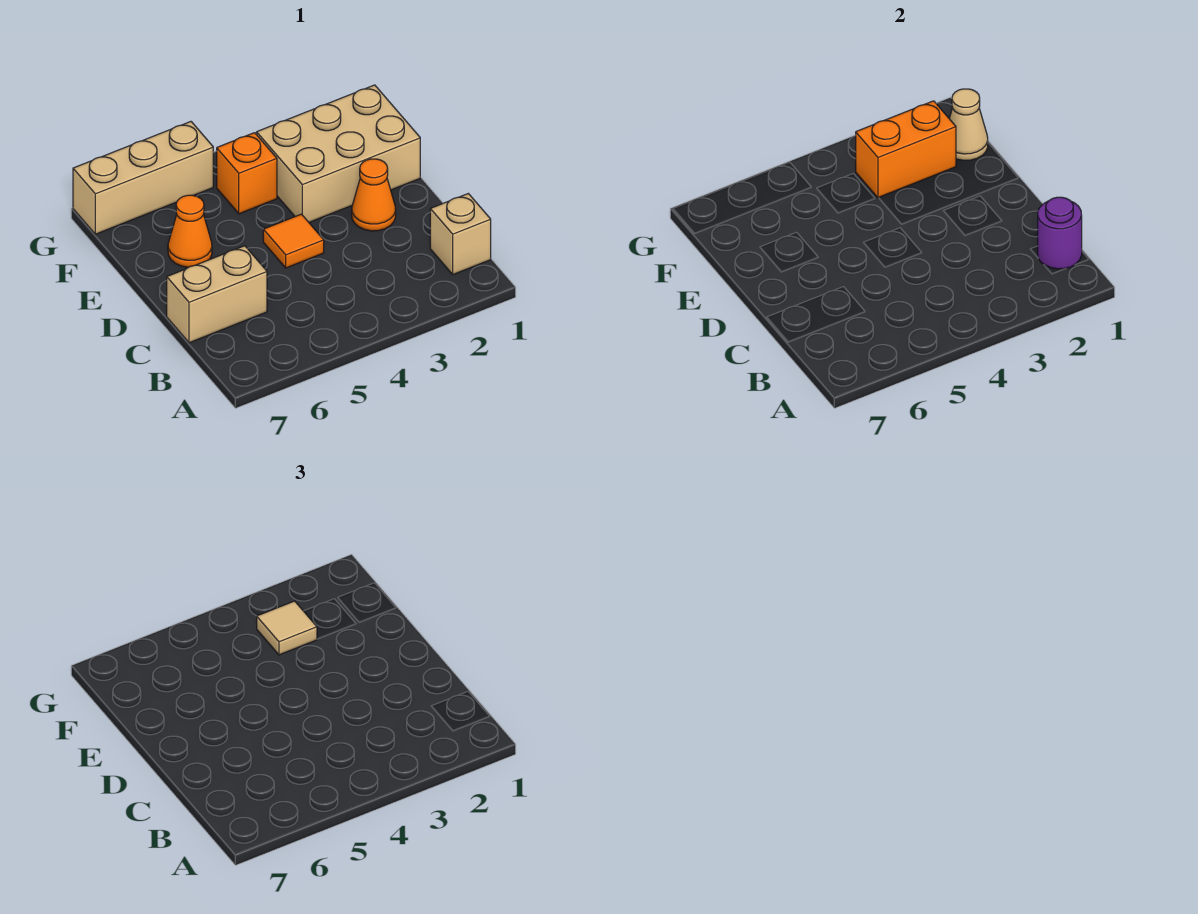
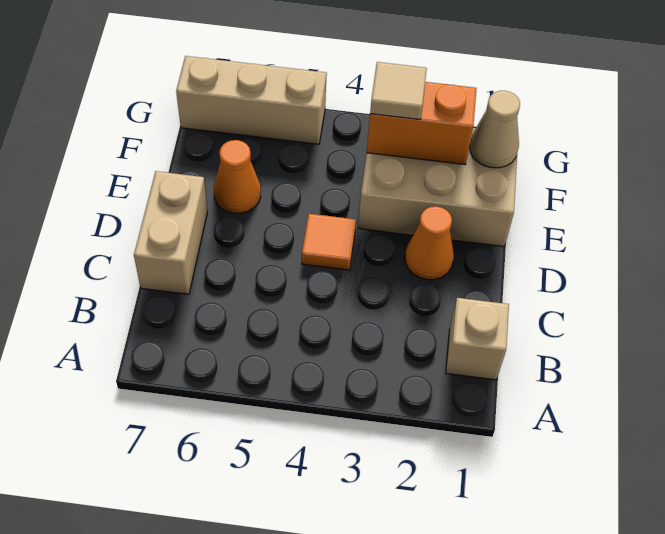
purple 1x1 round brick [1038,197,1082,269] -> none
tan 1x2 brick [167,246,267,343] -> tan 1x2 brick turned to [134,171,207,294]
orange 1x1 brick [217,133,277,214] -> none

